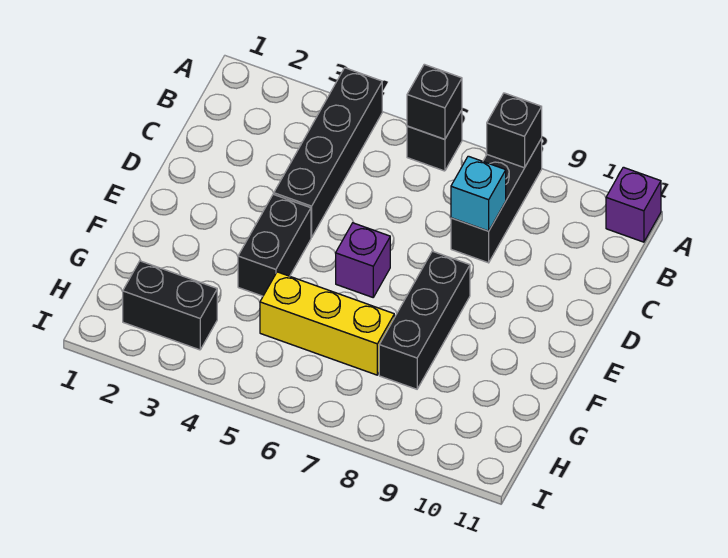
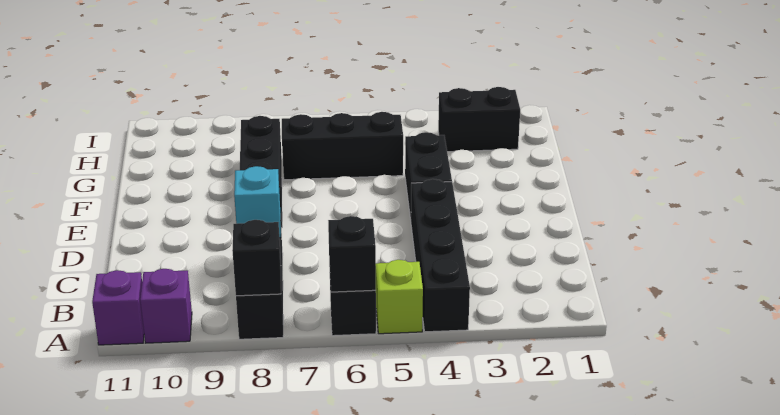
none -> lime 1x1 brick [376,260,423,334]
purple 1x1 brick [336,223,390,297] -> purple 1x1 brick moved to [140,269,192,343]
yellow 1x3 brick [260,272,394,375] -> black 1x3 brick [282,112,403,180]

